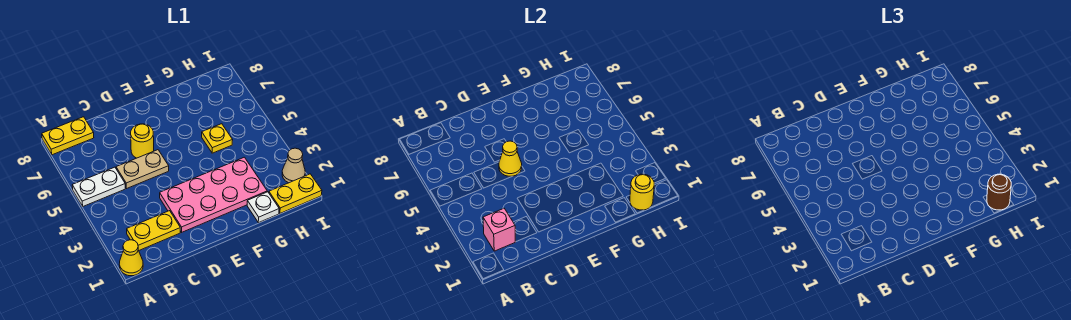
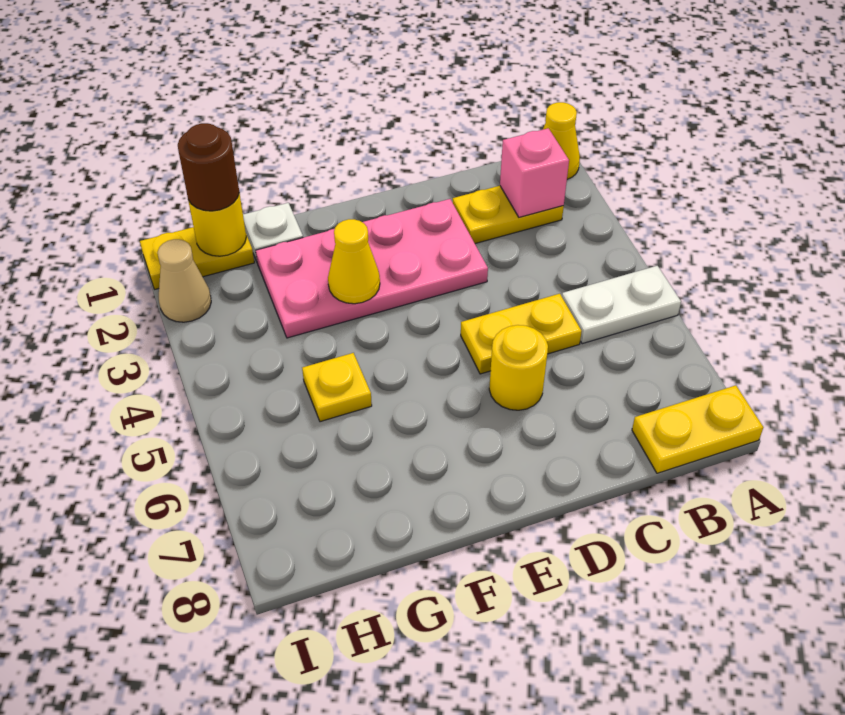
tan 1x2 plate [116,150,169,189] -> yellow 1x2 plate [461,294,582,374]
yellow 1x1 cone [499,141,522,176] -> yellow 1x1 cone moved to [328,219,380,304]

